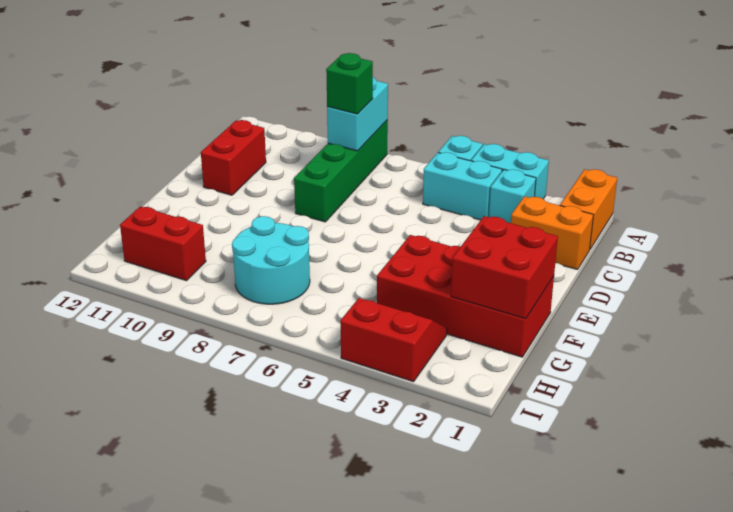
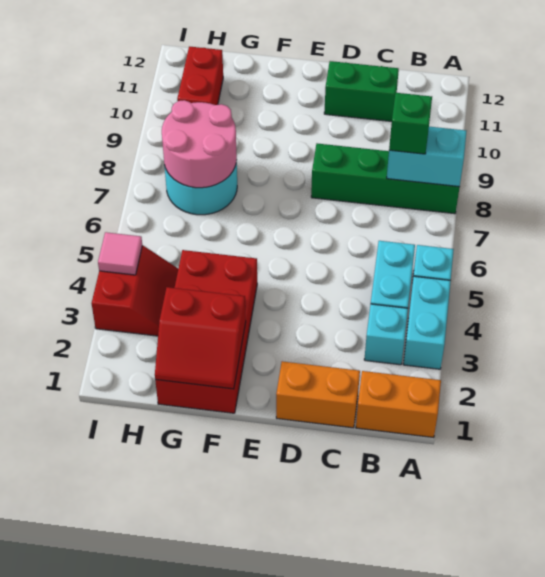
orange 1x2 brick [511,196,593,270] -> orange 1x2 brick turned to [276,361,360,428]
red 1x2 brick [201,120,266,195] -> green 1x2 brick [324,61,399,121]
red 2x2 brick [451,216,558,319] -> red 2x2 slope [155,287,246,389]
none -> pink 2x2 round brick [162,100,237,188]
none -> pink 1x1 tile [98,232,142,275]

